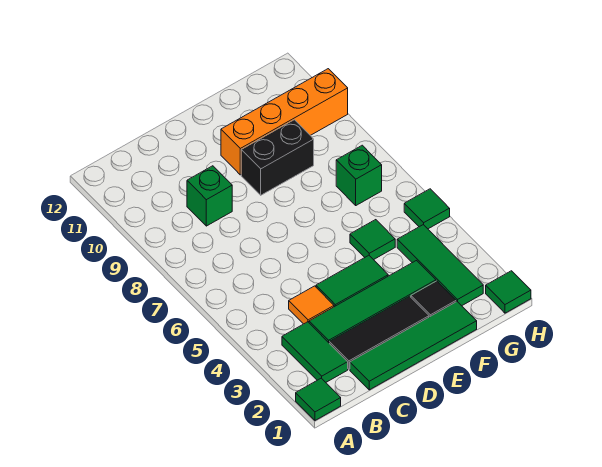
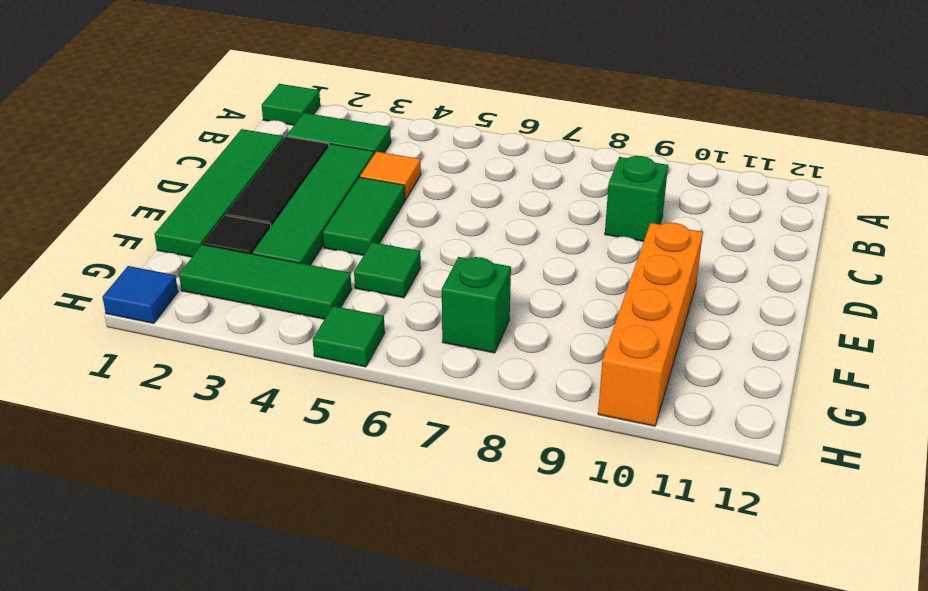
black 1x2 brick [241,120,314,195] -> none
green 1x1 tile [486,271,531,313] -> blue 1x1 tile [103,266,178,323]

